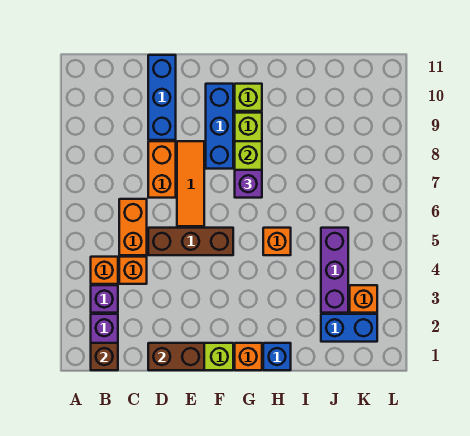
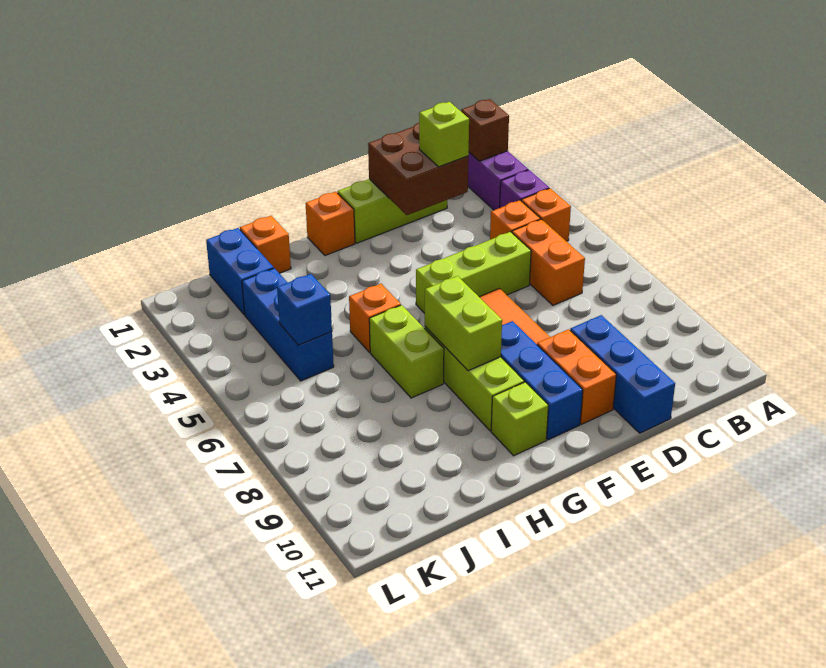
brown 1x2 brick [148,343,204,370] -> brown 2x2 brick [368,123,468,215]
none -> lime 1x1 brick [419,102,469,167]
brown 1x3 brick [148,228,233,255] -> lime 1x3 brick [416,232,531,313]
orange 1x2 brick [148,141,176,198] -> orange 1x2 brick moved to [537,329,616,424]
purple 1x1 brick [235,170,262,198] -> none
blue 1x1 brick [263,343,291,370] -> blue 1x1 brick moved to [277,274,332,345]
none -> lime 1x2 brick [369,305,444,398]
blue 1x2 brick [321,314,377,342] -> blue 1x2 brick turned to [206,228,274,315]
purple 1x3 brick [321,228,348,313] -> blue 1x3 brick [242,268,334,381]
orange 1x1 brick [350,285,377,313] -> orange 1x1 brick moved to [240,216,291,273]

